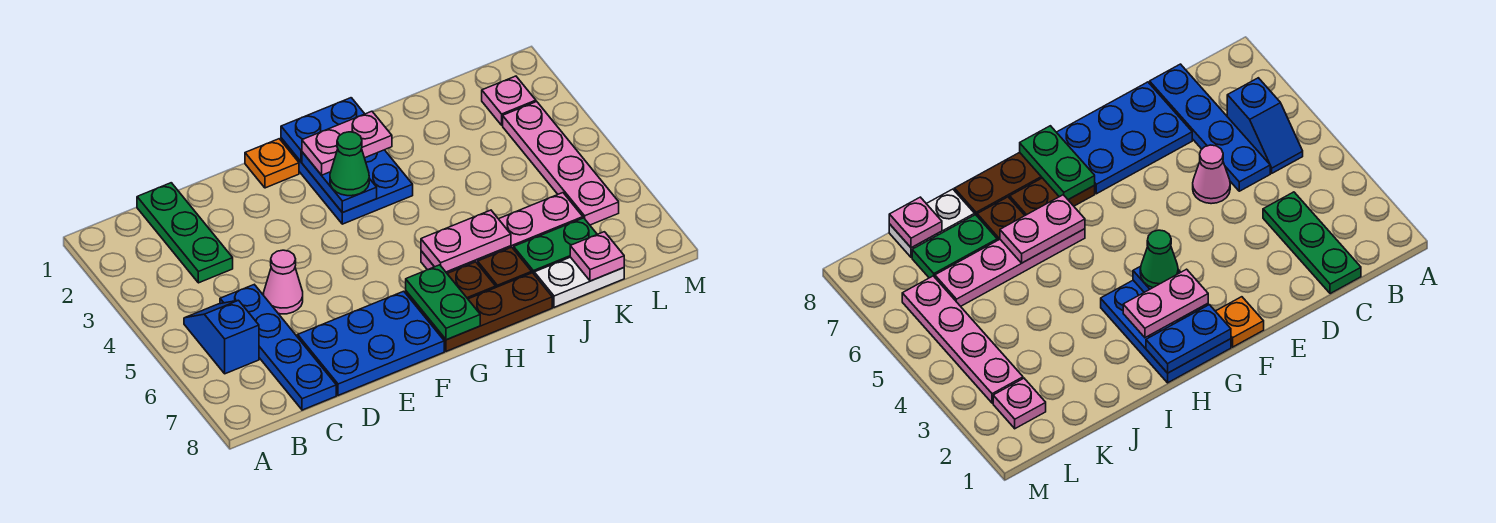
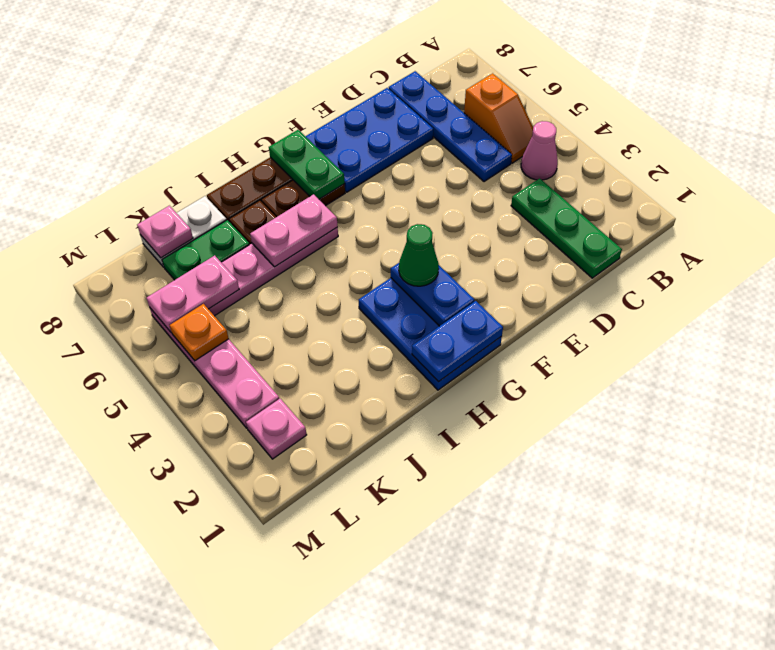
blue 1x2 slope [184,300,259,374] -> orange 1x2 slope [464,73,533,163]
pink 1x1 cone [263,250,303,314] -> pink 1x1 cone moved to [521,121,558,180]
orange 1x1 plate [245,139,299,188] -> orange 1x1 plate moved to [170,304,229,361]
pink 1x2 plate [302,111,392,175] -> pink 1x2 plate moved to [147,255,239,333]

